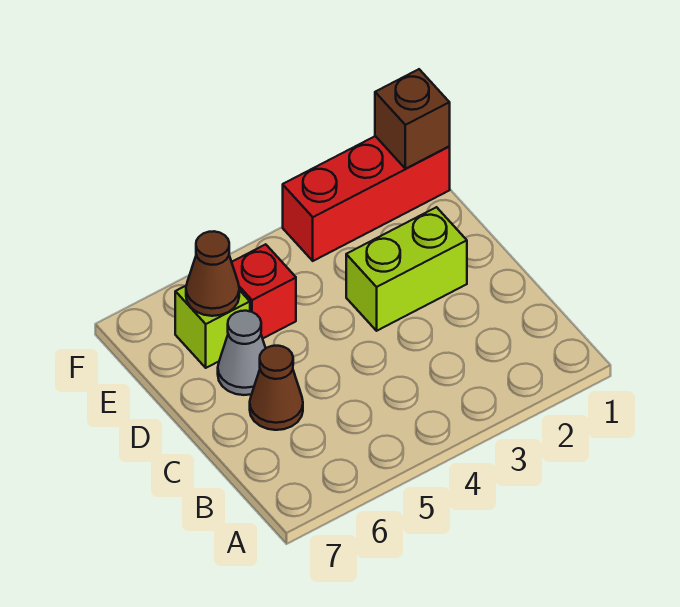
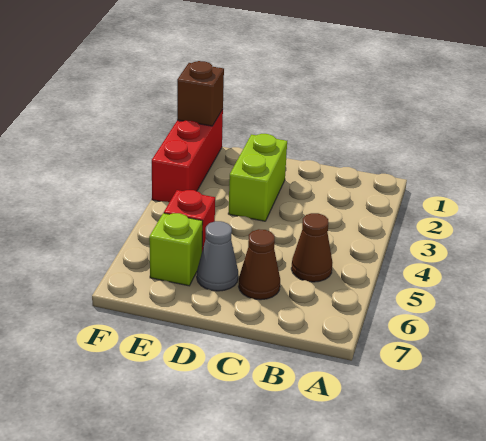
brown 1x1 cone [186,231,239,316] -> brown 1x1 cone moved to [291,213,333,282]

